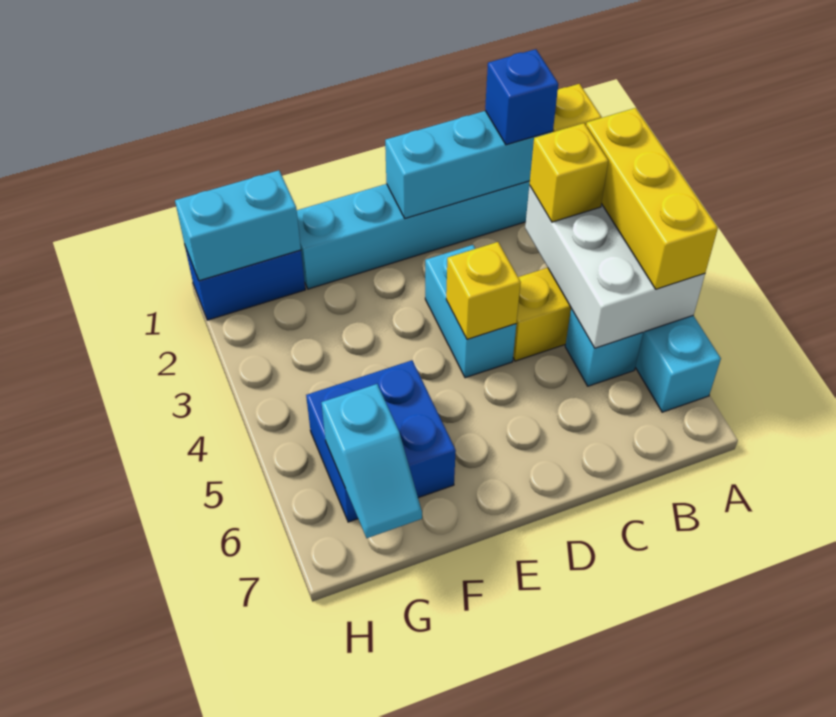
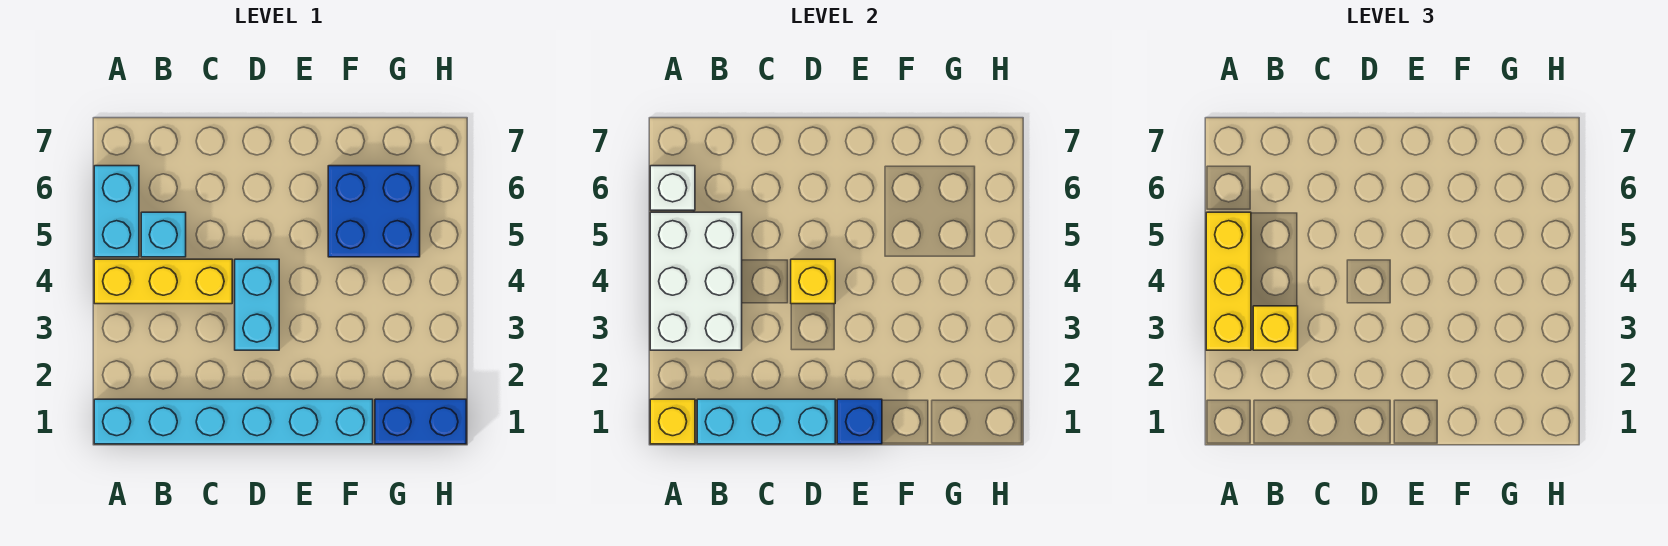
none -> white 1x1 brick [650,166,695,210]
blue 1x1 brick [485,49,558,145] -> blue 1x1 brick moved to [837,399,882,444]
cyan 1x2 brick [175,170,301,281] -> none
cyan 1x2 slope [321,384,422,538] -> none

